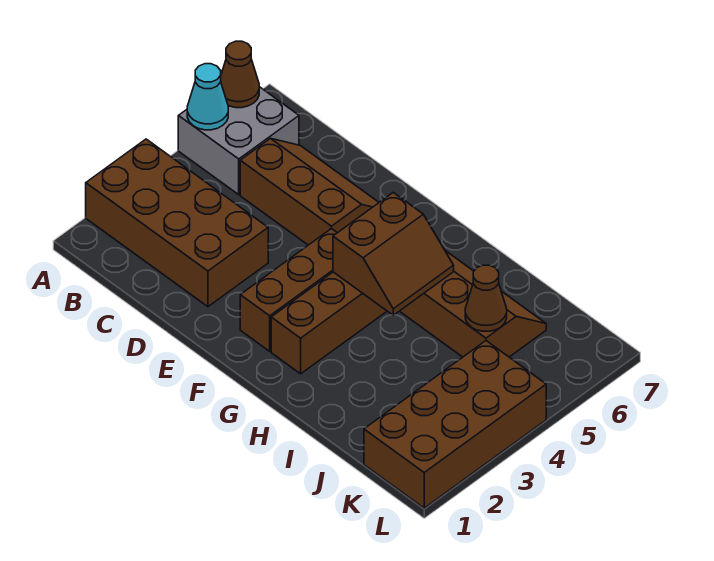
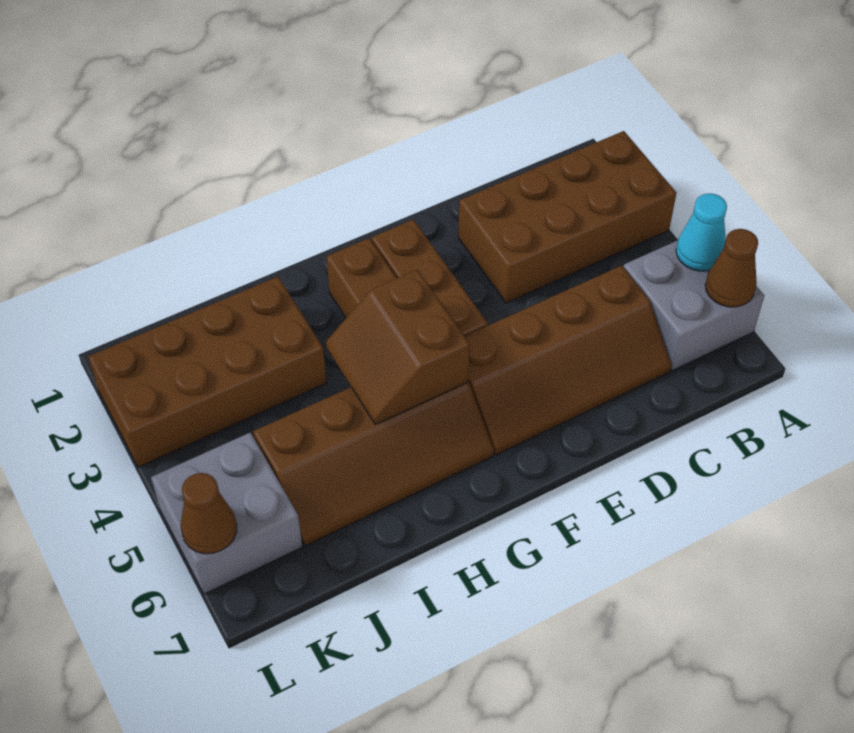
brown 2x3 slope [240,138,379,245] -> brown 2x4 slope [464,266,672,455]
brown 1x1 cone [465,265,507,331] -> brown 1x1 cone moved to [181,473,237,554]
brown 2x4 brick [364,341,546,508] -> brown 2x4 brick turned to [88,277,327,467]
none -> grey 2x2 brick [151,432,303,594]

